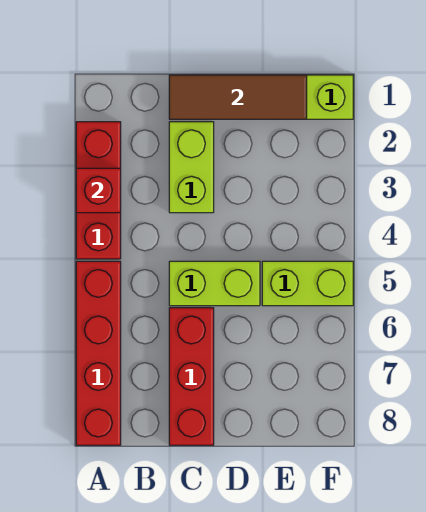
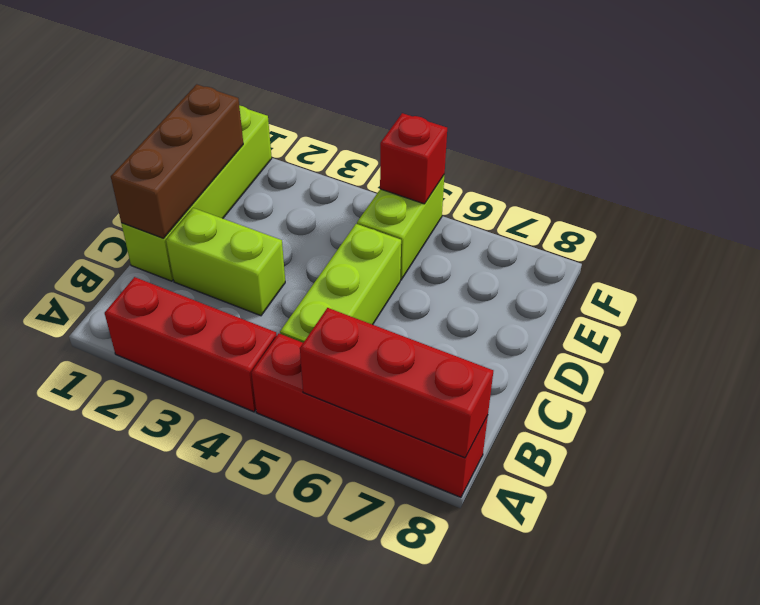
red 1x1 brick [76,168,121,213] -> red 1x1 brick moved to [380,113,447,204]
brown 1x3 tile [169,75,307,119] -> brown 1x3 brick [111,84,243,238]
lime 1x2 brick [169,261,260,306] -> lime 1x3 brick [280,224,401,343]
red 1x3 brick [169,308,214,445] -> red 1x3 brick moved to [300,308,493,458]

